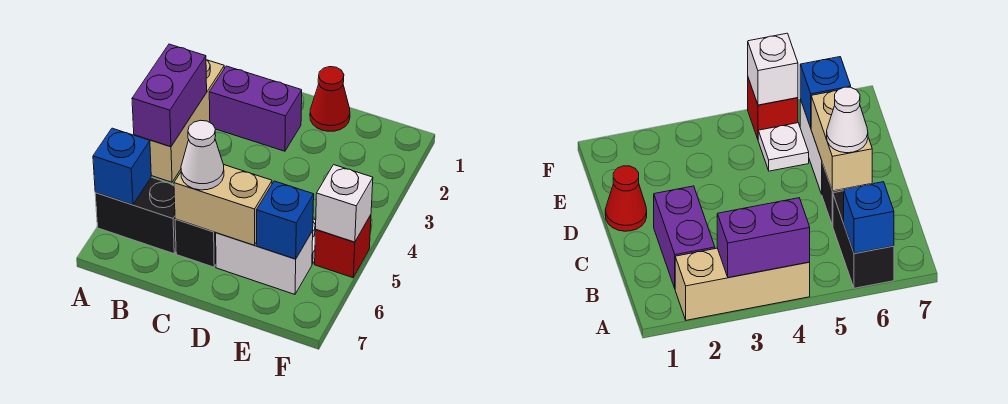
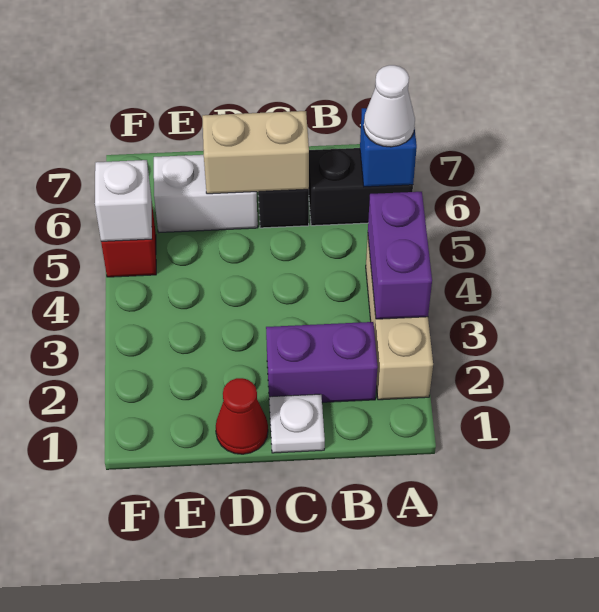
white 1x1 cone [181,120,224,190] -> white 1x1 cone moved to [364,65,415,147]
white 1x1 plate [758,123,809,171] -> white 1x1 plate moved to [269,394,325,453]
blue 1x1 brick [256,181,314,259] -> none

